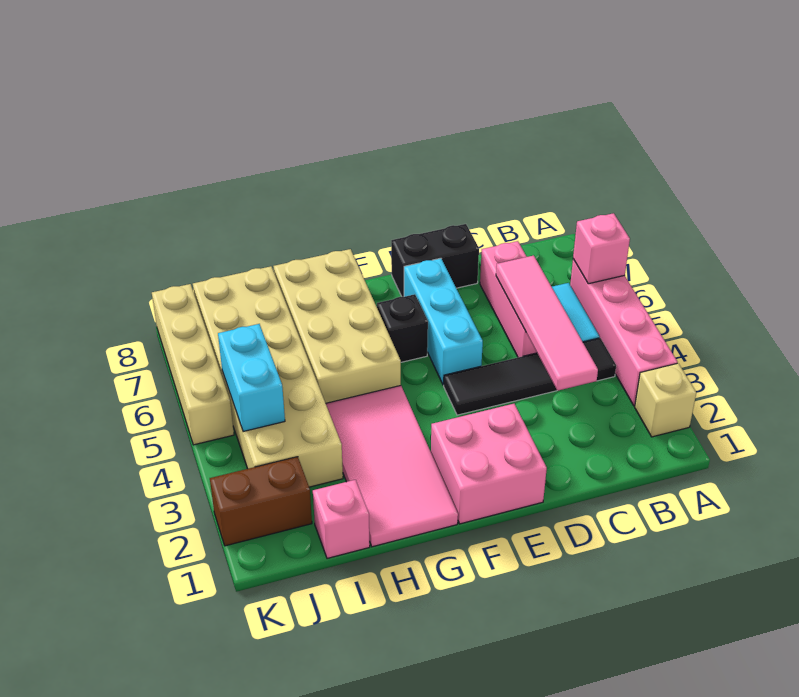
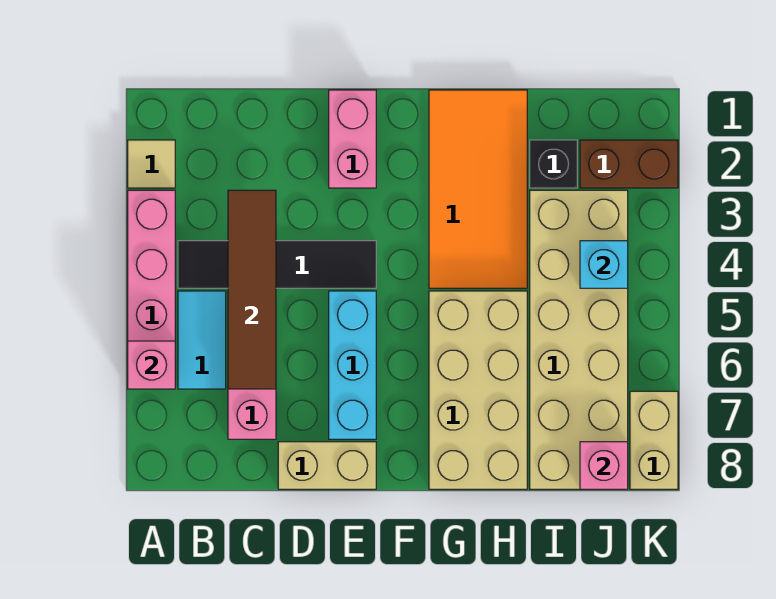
tan 1x1 brick [635,363,696,437] -> tan 1x1 tile [128,140,175,188]
pink 1x4 tile [496,255,598,391] -> brown 1x4 tile [228,190,276,389]
black 1x2 brick [391,224,479,297] -> tan 1x2 brick [278,442,376,489]
pink 2x2 brick [431,404,547,524] -> pink 1x2 brick [329,90,376,188]
black 1x1 brick [377,294,428,362] -> black 1x1 brick moved to [530,140,577,188]
pink 2x4 tile [326,386,458,547] -> orange 2x4 tile [429,90,527,288]
pink 1x1 brick [313,480,370,558] -> pink 1x1 brick moved to [580,442,628,489]
cyan 1x2 brick [218,324,285,432] -> cyan 1x1 brick [580,241,628,288]
tan 1x4 brick [152,284,234,445] -> tan 1x2 brick [630,391,678,489]

